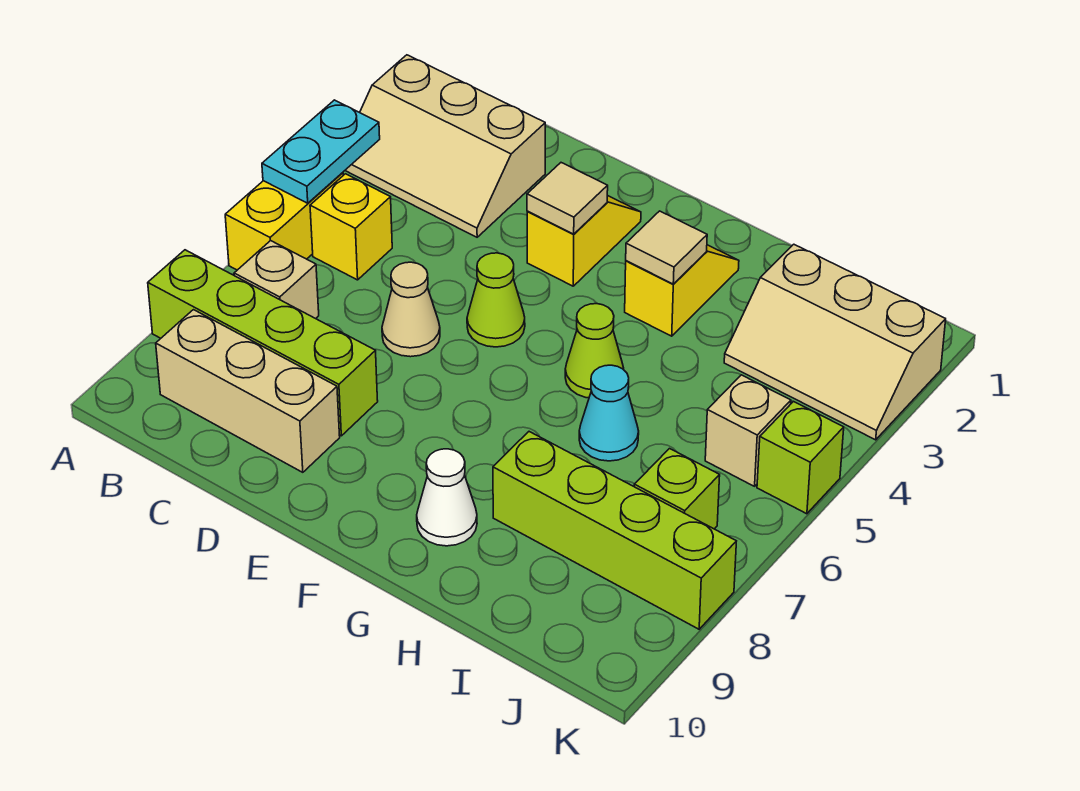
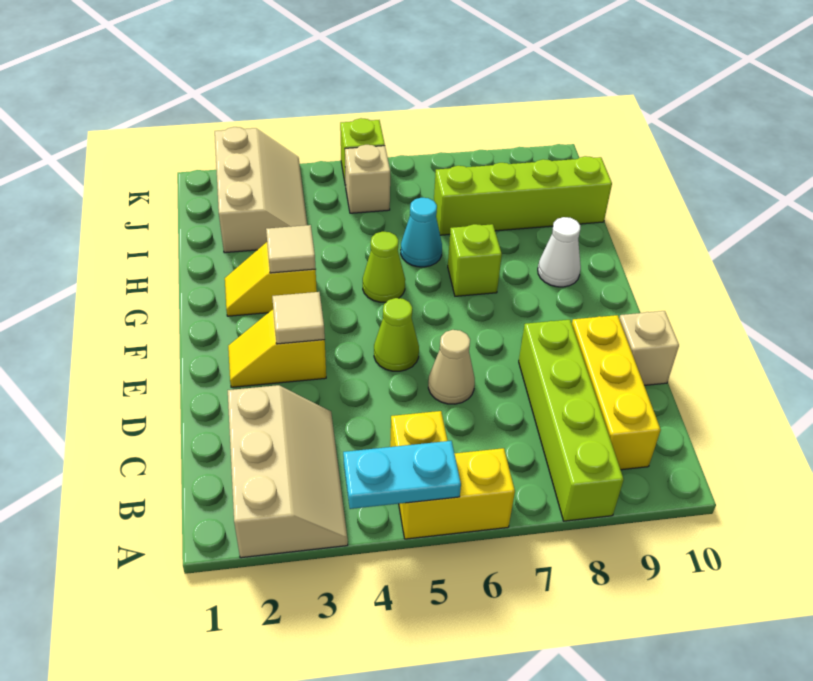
tan 1x1 brick [234,241,319,319] -> tan 1x1 brick moved to [619,311,679,385]
tan 1x3 brick [156,310,340,472] -> yellow 1x3 brick [572,315,661,470]
lime 1x4 brick [493,432,736,629] -> lime 1x4 brick turned to [434,156,612,235]
lime 1x1 brick [634,449,720,529] -> lime 1x1 brick moved to [448,224,502,296]

